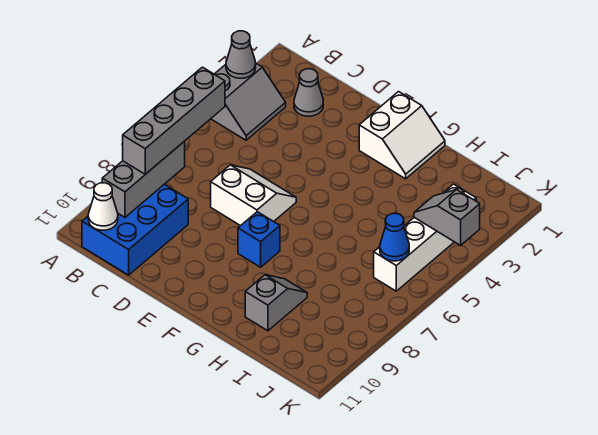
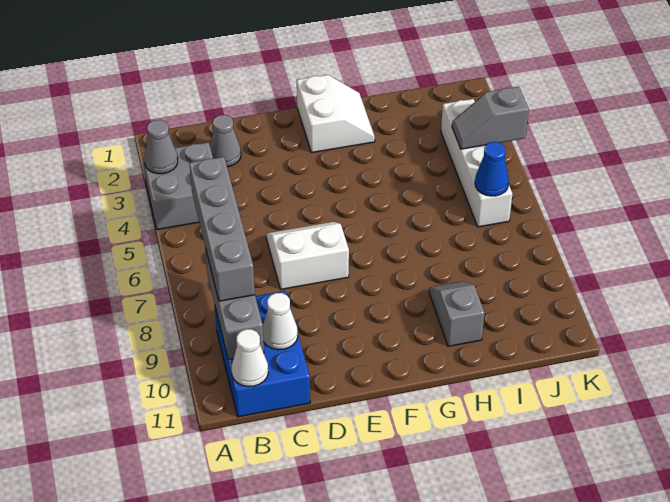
grey 2x2 slope [211,64,286,140] -> grey 2x2 brick [143,142,213,230]
none -> white 1x1 cone [263,293,298,350]
blue 1x1 brick [238,212,280,267] -> none

